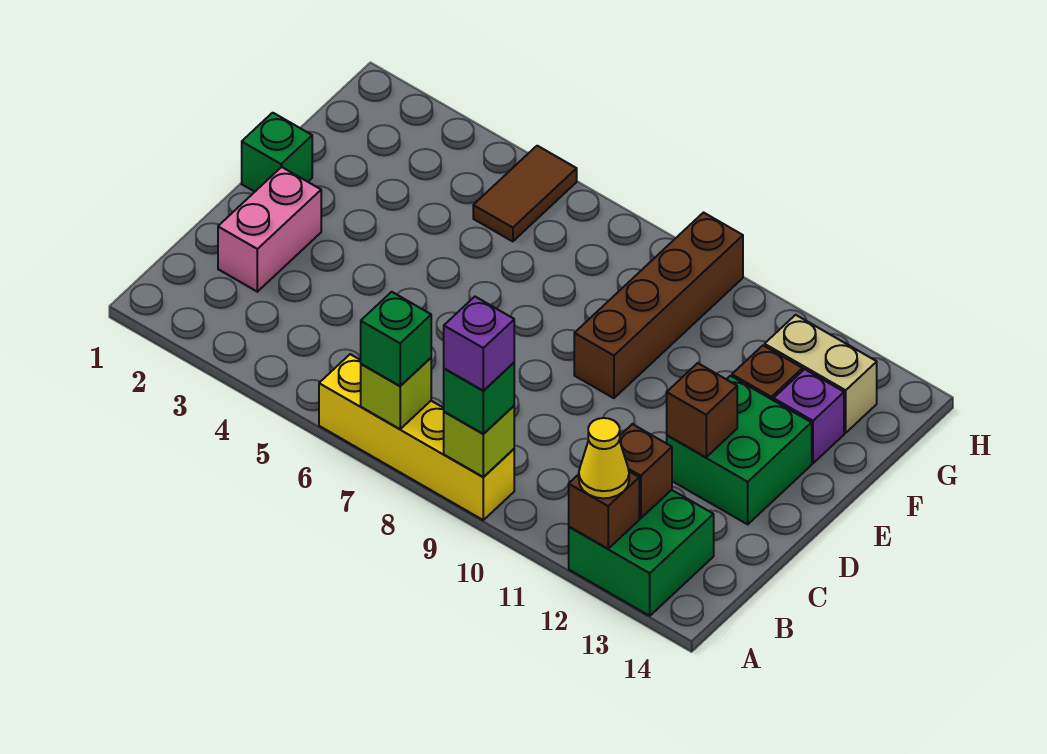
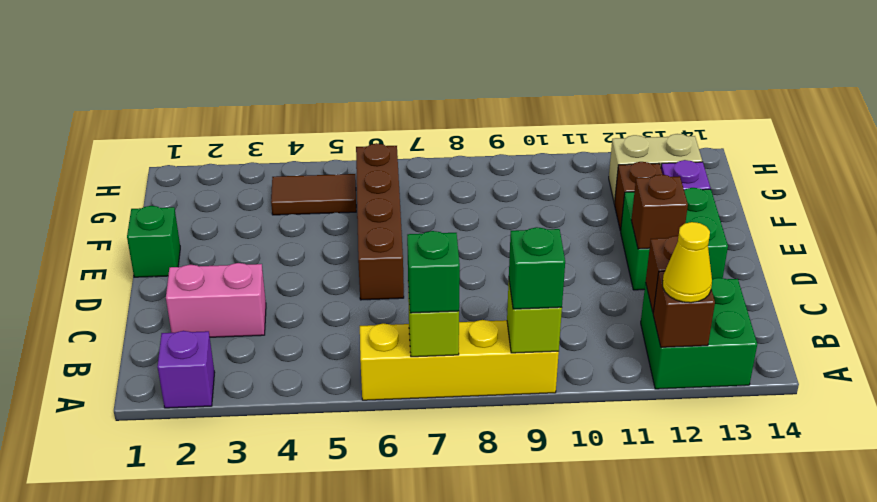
purple 1x1 brick [444,297,514,391] -> purple 1x1 brick moved to [157,331,215,408]
pink 1x2 brick [218,167,321,292] -> pink 1x2 brick turned to [166,263,266,337]
brown 1x4 brick [574,213,743,398] -> brown 1x4 brick moved to [356,143,404,300]
brown 1x2 tile [473,146,577,241] -> brown 1x2 tile turned to [271,174,356,215]

